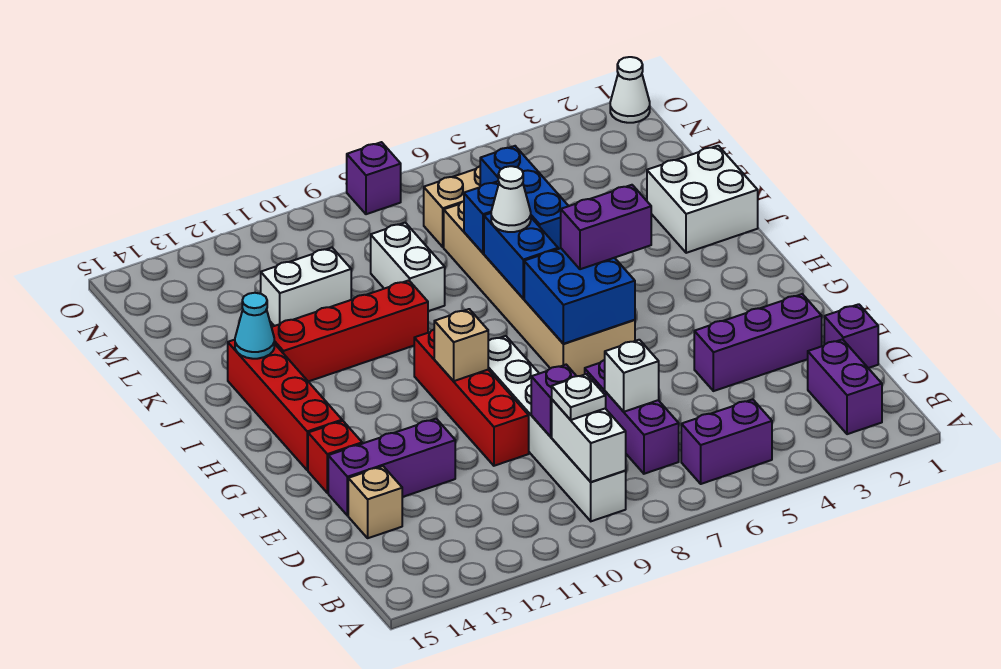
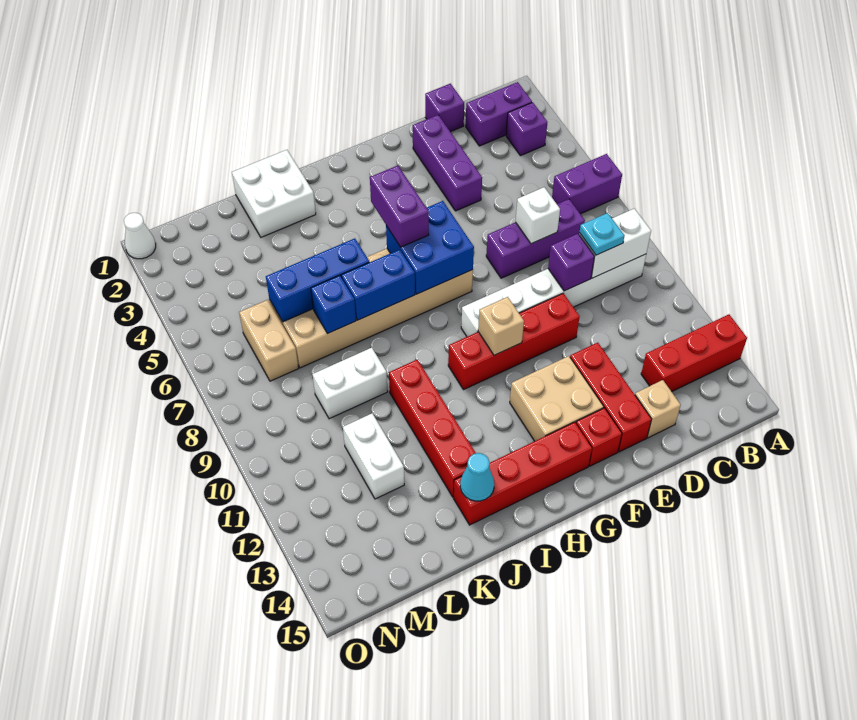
none -> red 1x3 brick [641,314,747,392]
purple 1x2 brick [681,399,772,484] -> purple 1x2 brick turned to [552,154,622,214]
white 1x1 plate [552,374,606,420] -> cyan 1x1 plate [579,213,624,255]
purple 1x3 brick [328,419,455,516] -> red 1x3 brick [570,343,651,452]
none -> tan 2x2 brick [510,356,604,441]
white 1x1 cone [491,166,531,232] -> none
purple 1x1 brick [347,142,401,214] -> purple 1x1 brick moved to [506,102,547,156]

